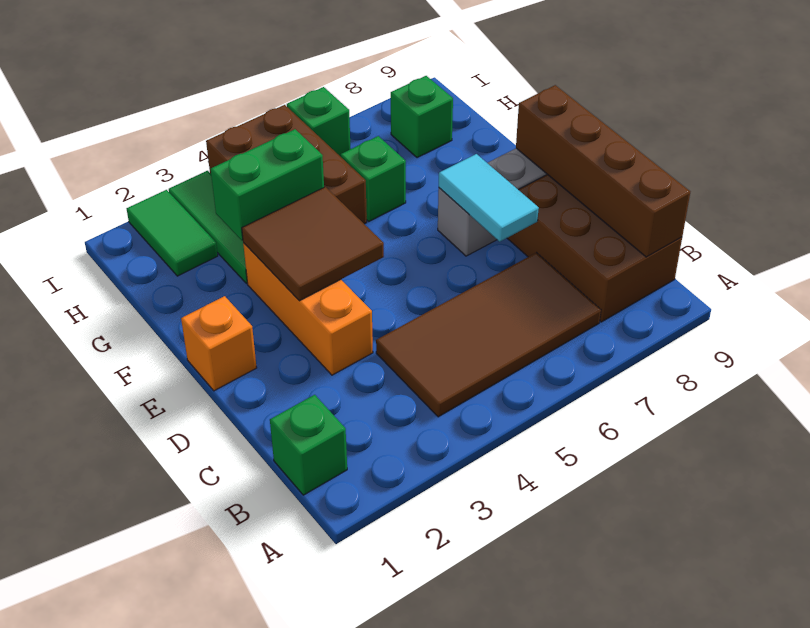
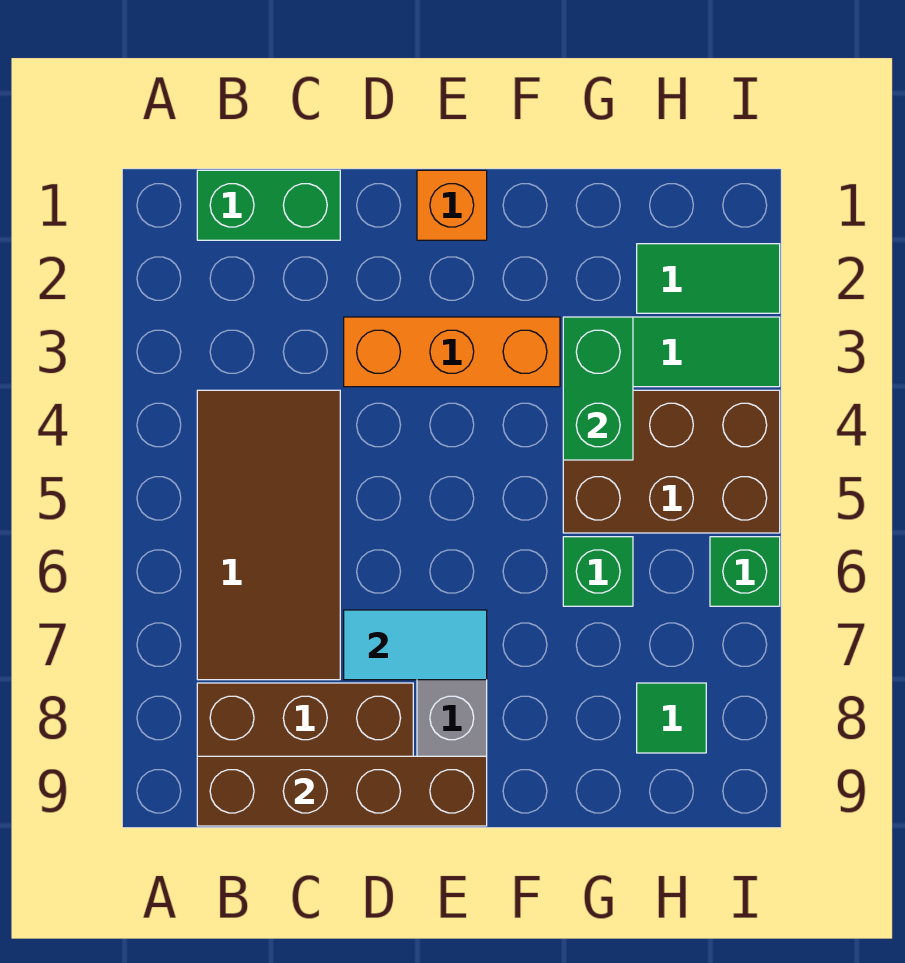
green 1x1 brick [270,395,347,495] -> green 1x2 brick [197,170,340,240]
brown 2x2 tile [242,187,384,301] -> none
green 1x1 brick [391,76,453,158] -> green 1x1 tile [637,683,706,753]

